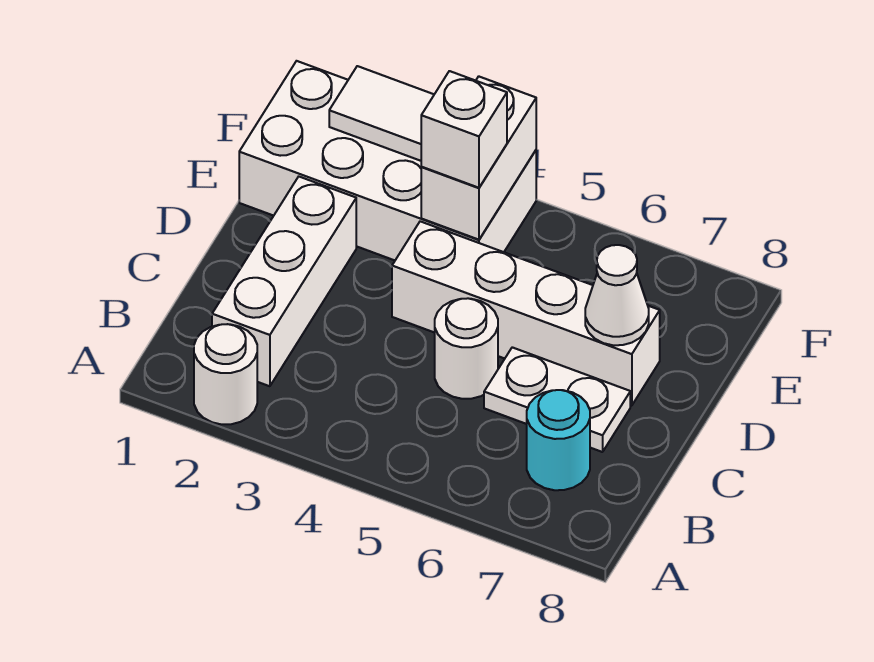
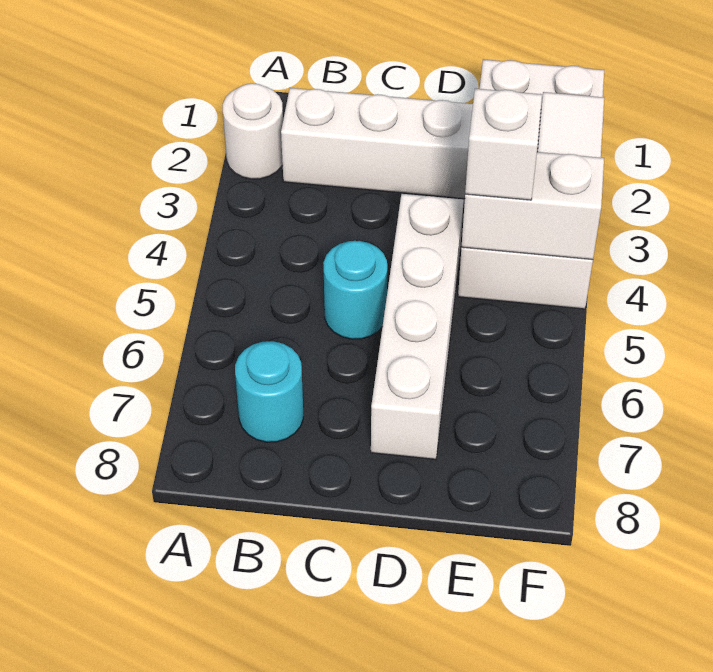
white 1x1 round brick [435,298,498,399] -> cyan 1x1 round brick [323,241,387,339]
white 1x2 plate [484,347,630,452] -> none
white 1x1 cone [585,245,649,345] -> none

